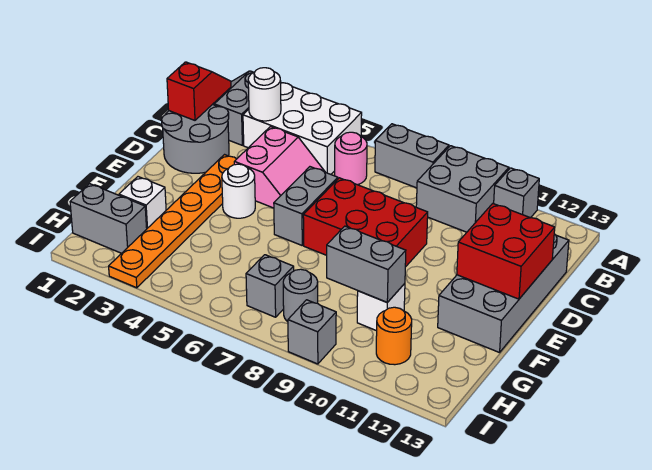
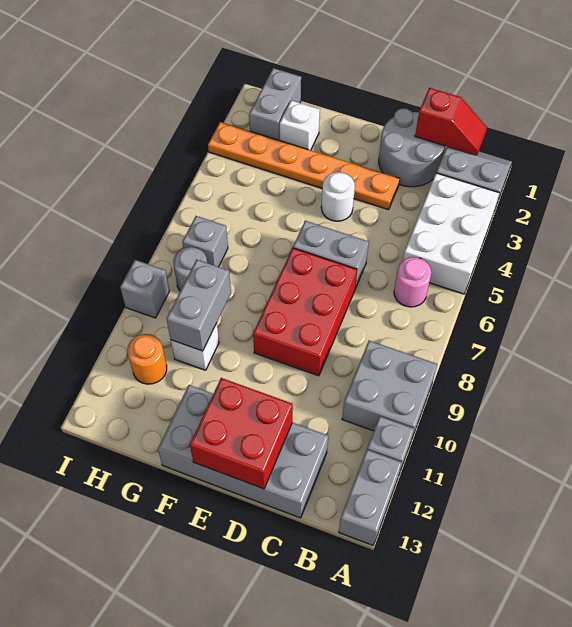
grey 1x2 brick [375,124,449,188] -> grey 1x2 brick moved to [339,450,402,545]
white 1x1 round brick [248,68,281,121] -> none
pink 2x2 slope [234,127,325,208] -> none

